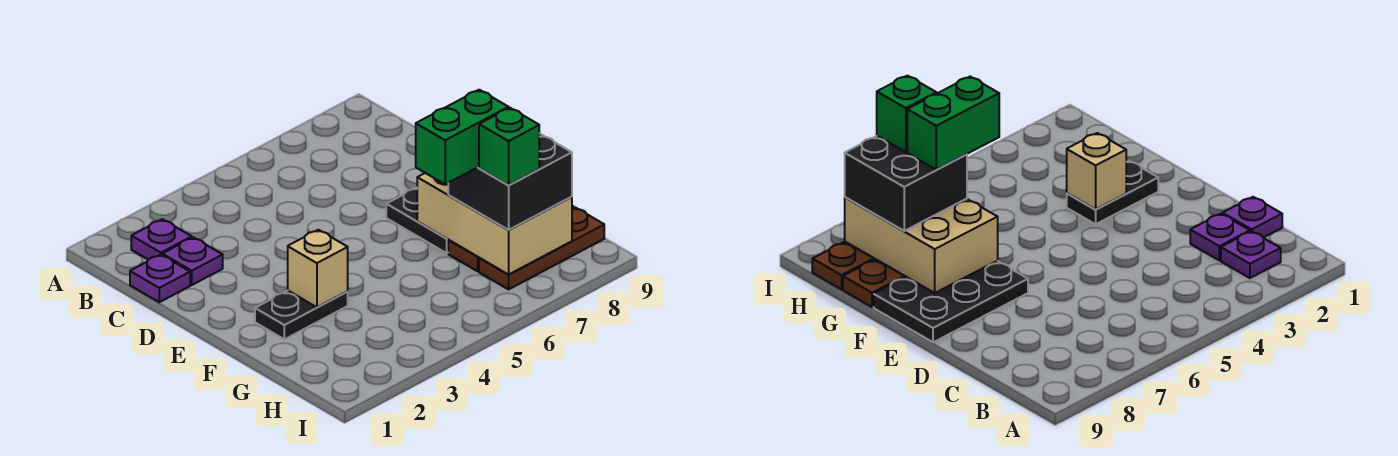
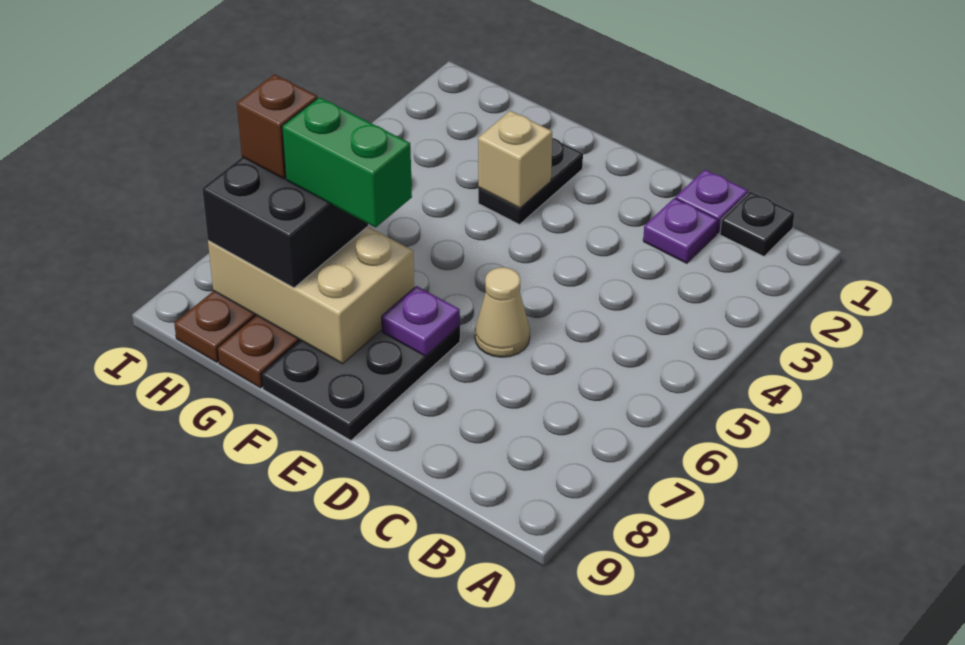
none -> black 1x1 plate [720,191,794,256]
purple 1x1 plate [131,219,192,260] -> purple 1x1 plate moved to [382,286,460,356]
none -> tan 1x1 cone [475,267,530,357]
green 1x2 brick [416,90,509,184] -> green 1x2 brick turned to [282,97,412,227]
green 1x1 brick [479,108,539,185] -> brown 1x1 brick [237,74,317,179]

